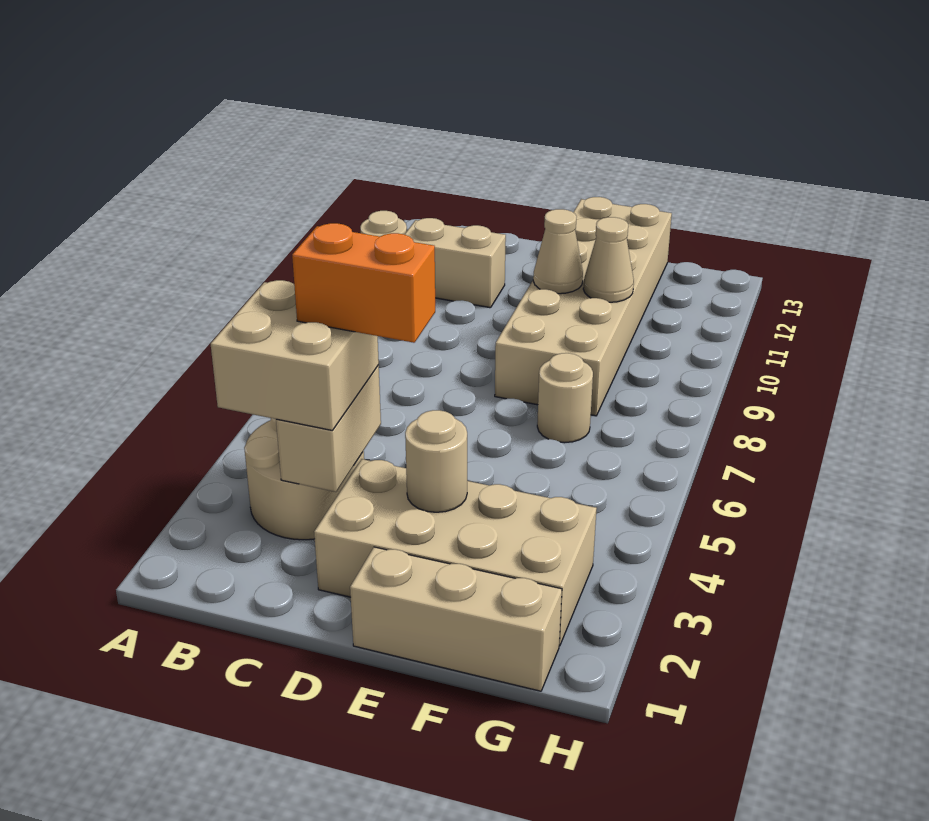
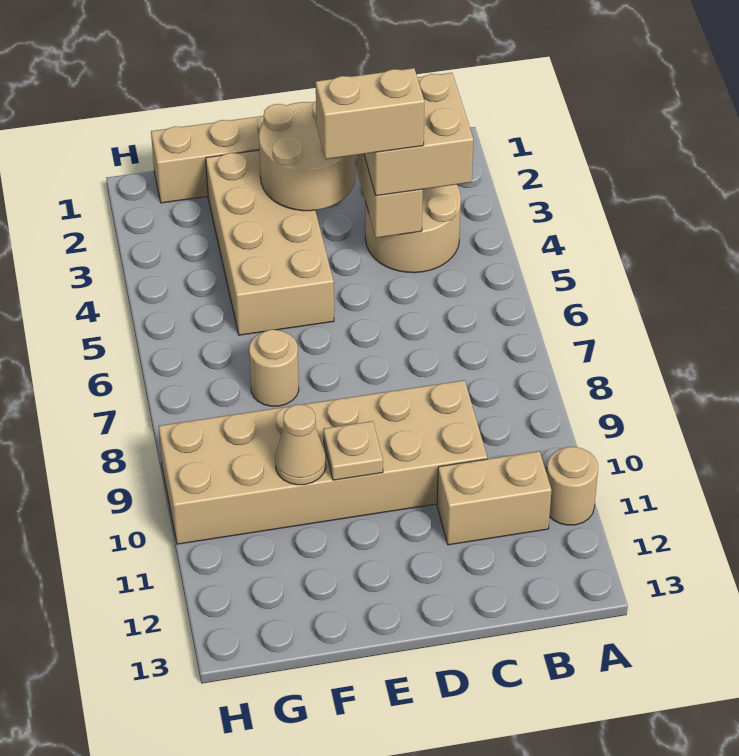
orange 1x2 brick [292,223,435,343] -> tan 1x2 brick [316,68,424,159]
tan 2x4 brick [314,459,597,646] -> tan 2x4 brick turned to [206,150,334,335]
tan 1x1 round brick [405,410,467,512] -> tan 2x2 round brick [259,101,355,211]
tan 2x6 brick [495,197,672,416] -> tan 2x6 brick turned to [159,380,487,544]
tan 1x1 cone [533,209,583,294] -> tan 1x1 plate [323,421,383,480]

